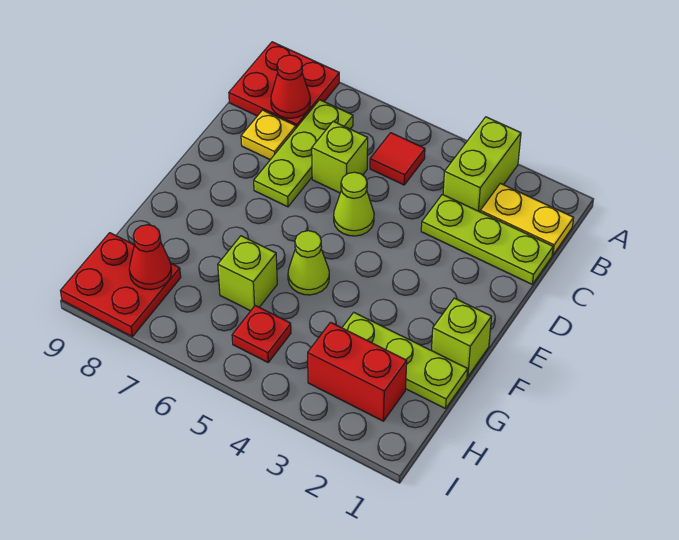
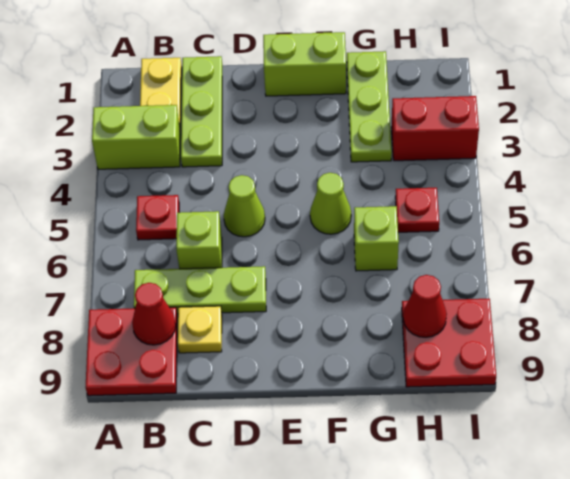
red 1x1 tile [370,133,425,185] -> red 1x1 plate [136,195,179,240]
lime 1x1 brick [431,298,492,377] -> lime 1x2 brick [263,32,346,96]
red 1x2 brick [308,322,407,421] -> red 1x2 brick turned to [391,96,479,161]

